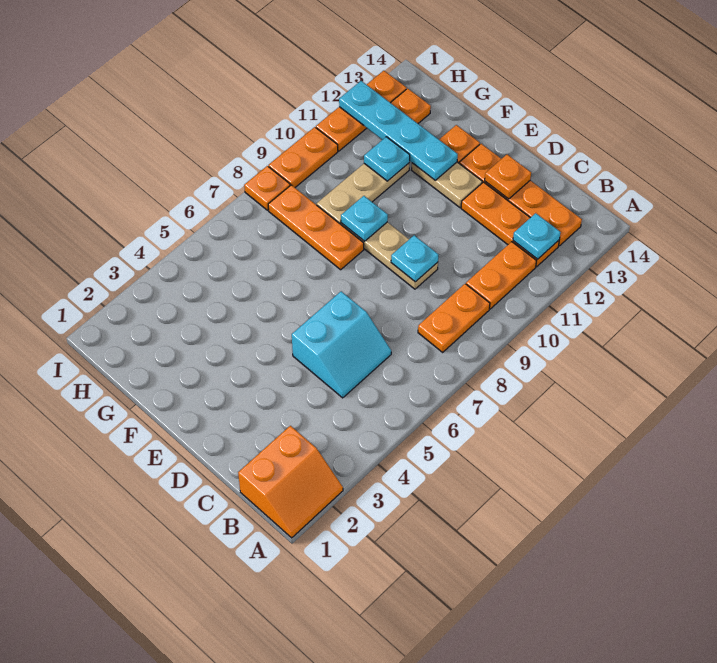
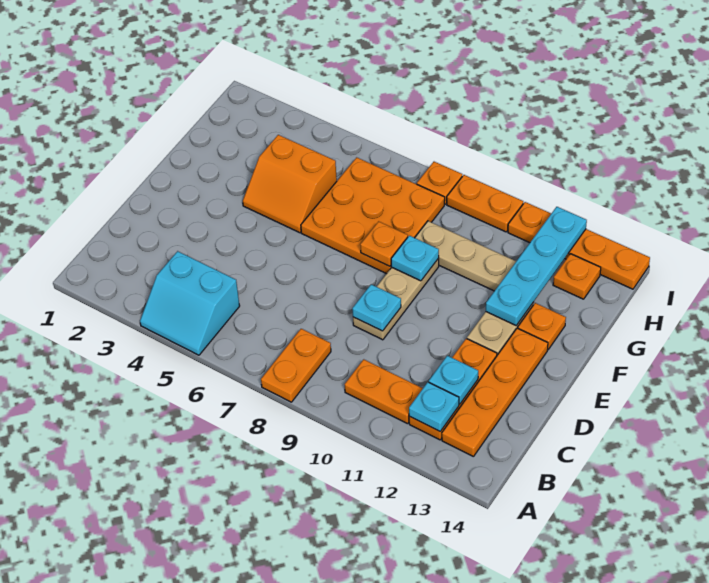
orange 2x2 slope [238,426,343,538] -> orange 2x2 slope moved to [243,135,337,233]
orange 1x2 plate [418,284,490,352] -> orange 1x2 plate turned to [261,329,331,402]
cyan 2x2 slope [292,291,391,398] -> cyan 2x2 slope moved to [140,251,240,355]
orange 1x1 plate [485,155,531,199] -> orange 1x1 plate moved to [360,221,408,266]
orange 1x3 plate [268,185,364,270] -> orange 3x3 plate [301,157,445,274]
cyan 1x1 plate [364,137,410,181] -> cyan 1x1 plate moved to [429,356,478,404]
orange 1x3 plate [316,71,406,151] -> orange 1x4 plate [508,202,650,289]

